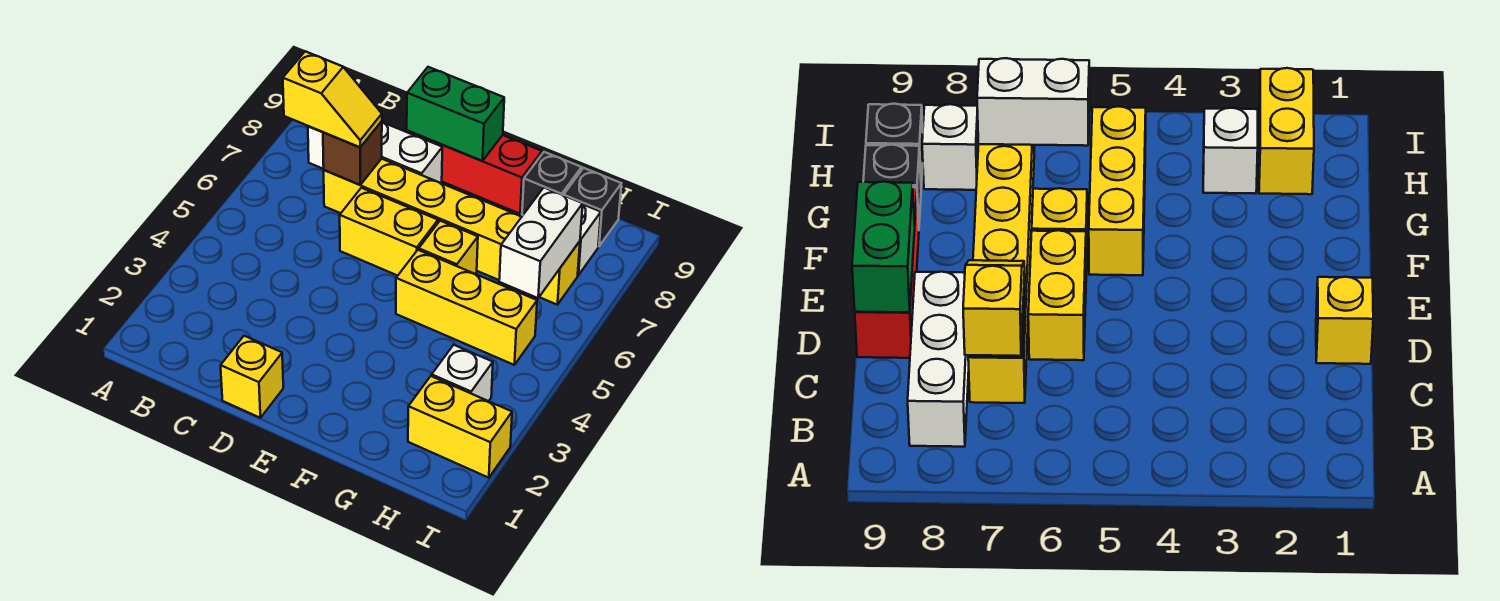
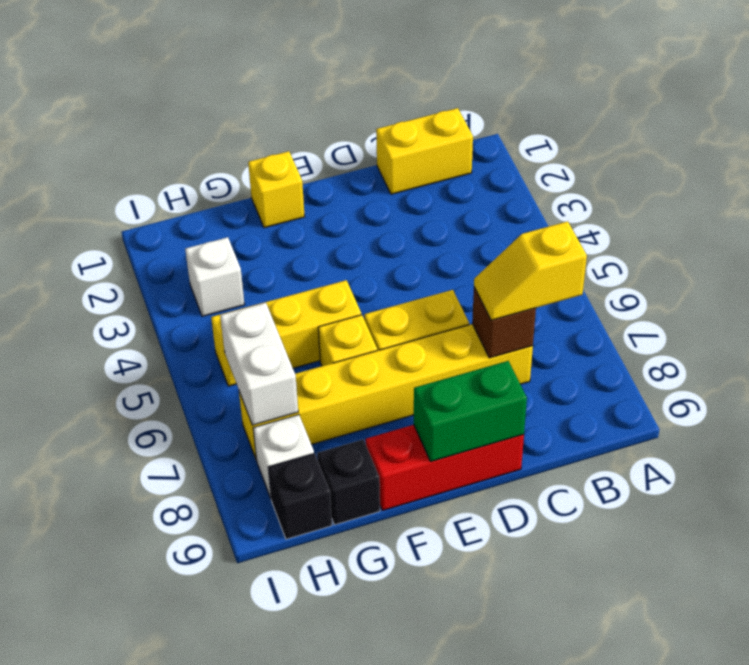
white 1x3 brick [308,122,442,183] -> none
yellow 1x1 brick [221,336,283,418] -> yellow 1x1 brick moved to [248,151,305,228]
yellow 1x2 brick [408,376,512,478] -> yellow 1x2 brick moved to [376,108,473,194]

